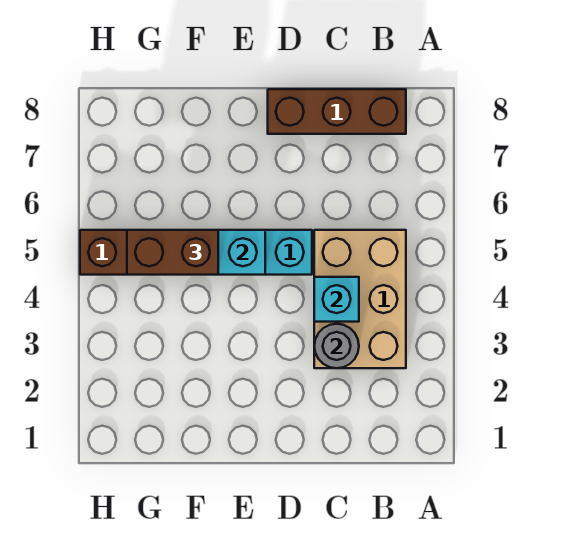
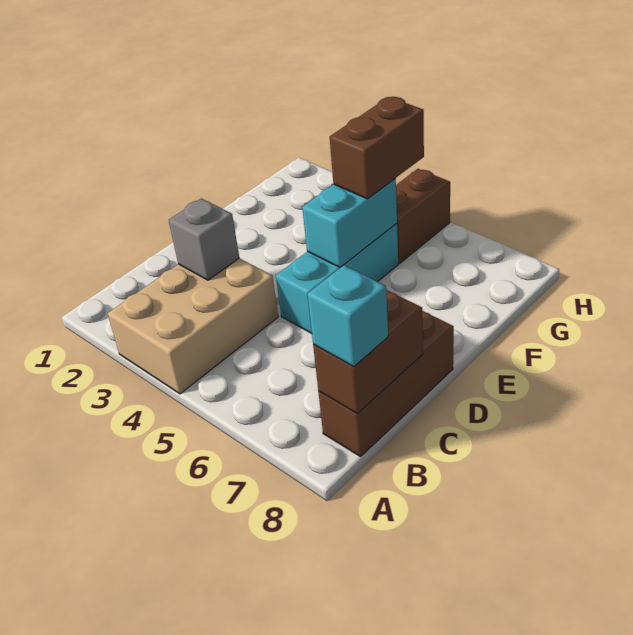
tan 2x3 brick [314,230,406,368] -> tan 2x3 brick turned to [108,258,278,394]
none -> brown 1x2 brick [313,290,423,413]
grey 1x1 round brick [314,324,359,368] -> grey 1x1 brick [169,199,239,280]
cyan 1x1 brick [314,277,359,322] -> cyan 1x1 brick moved to [308,265,388,366]

